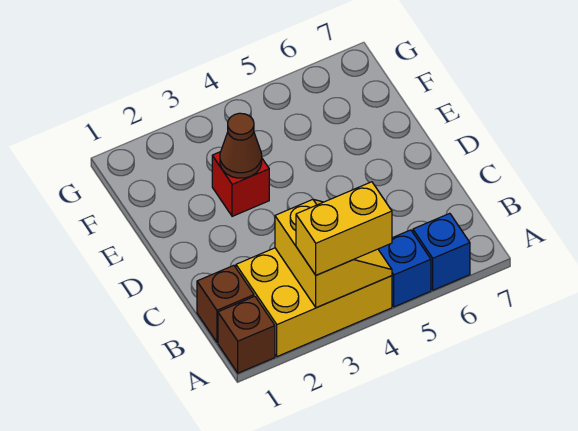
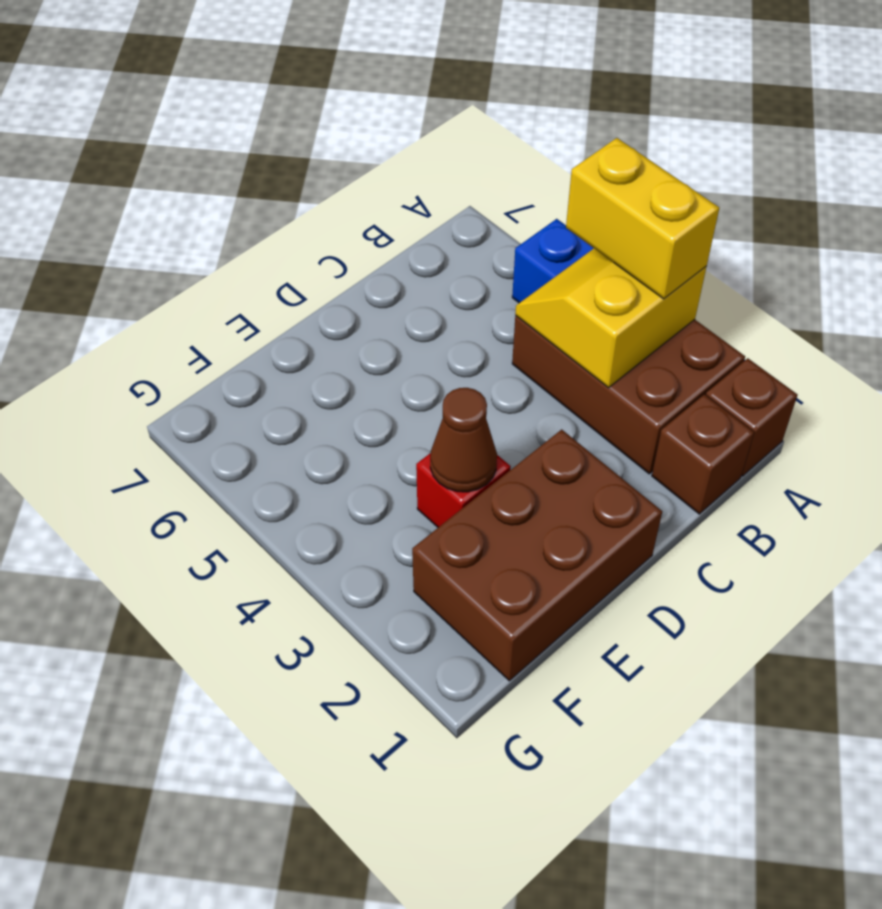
yellow 2x3 brick [236,248,392,357] -> brown 2x3 brick [512,316,745,474]
blue 1x1 brick [413,213,470,290] -> none
none -> brown 2x3 brick [412,429,662,681]

